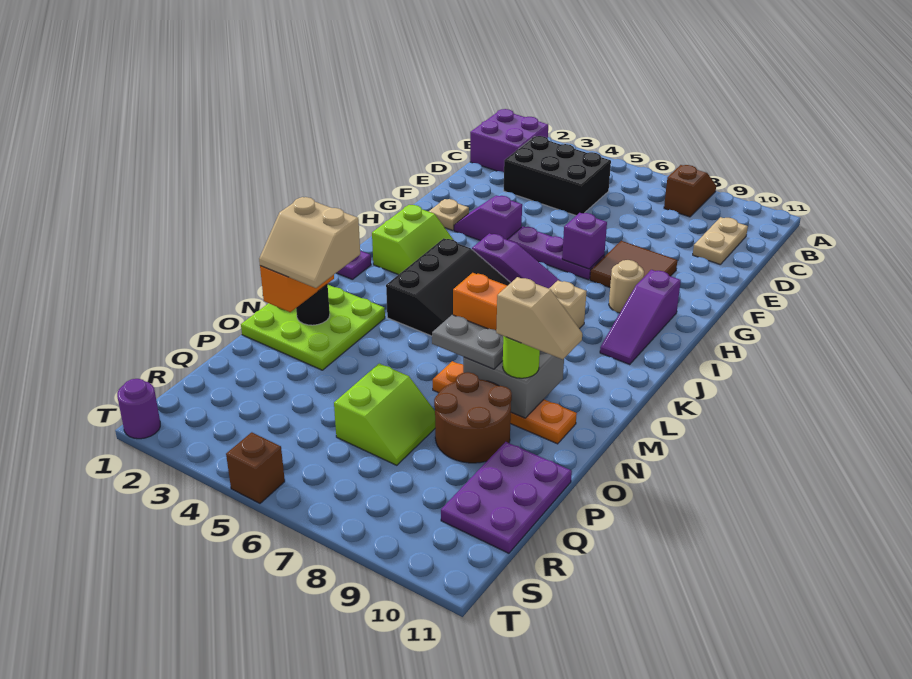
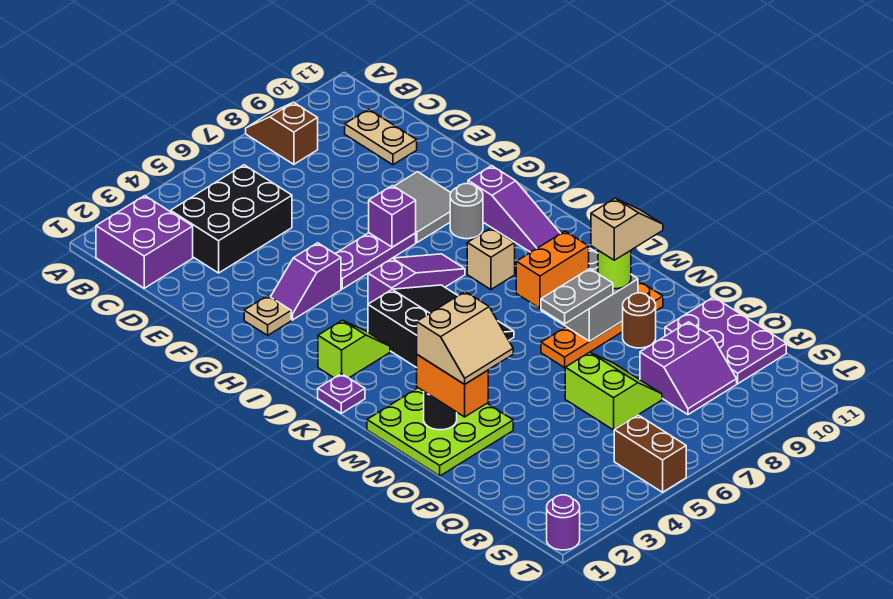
brown 2x2 tile [590,241,677,288] -> grey 2x2 tile [394,172,451,243]
tan 1x1 round brick [609,260,644,313] -> grey 1x1 round brick [450,184,483,239]
lime 2x2 slope [372,205,453,275] -> lime 1x2 slope [318,320,390,378]
brown 2x2 round brick [434,372,512,463] -> brown 1x1 round brick [623,293,656,348]
none -> purple 2x2 slope [640,322,737,415]
brown 1x1 brick [226,432,285,503] -> brown 1x2 brick [614,415,686,492]

